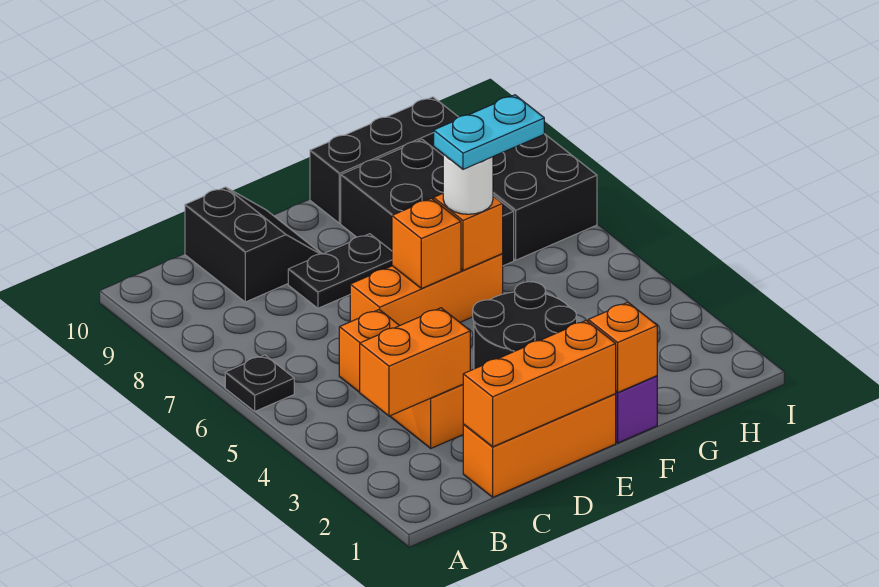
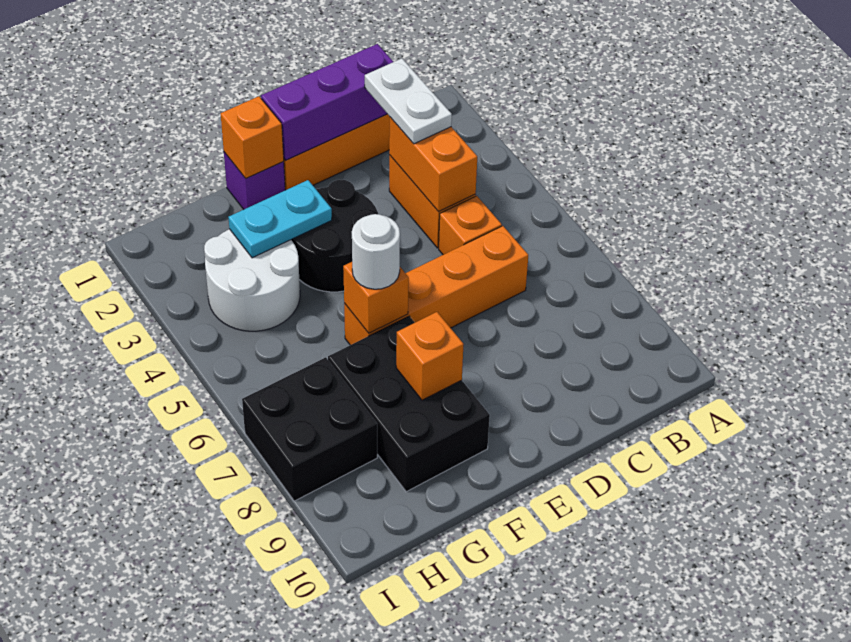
black 1x1 plate [225,355,294,411] -> none
orange 1x2 brick [360,308,470,416] -> orange 1x2 brick turned to [389,117,477,212]
orange 1x3 brick [463,320,616,447] -> purple 1x3 brick [261,44,393,160]
none -> white 1x2 plate [365,58,452,144]
black 2x2 slope [185,187,321,302] -> none
orange 1x3 brick [350,254,503,325] -> orange 1x4 brick [344,226,528,345]
black 1x2 plate [288,234,392,308] -> none
orange 1x1 brick [392,198,461,289] -> orange 1x1 brick moved to [396,312,464,400]
cyan 1x2 plate [434,95,544,169] -> cyan 1x2 plate moved to [228,180,332,258]
black 1x3 brick [310,97,458,223] -> none
none -> white 2x2 round brick [204,229,300,331]

